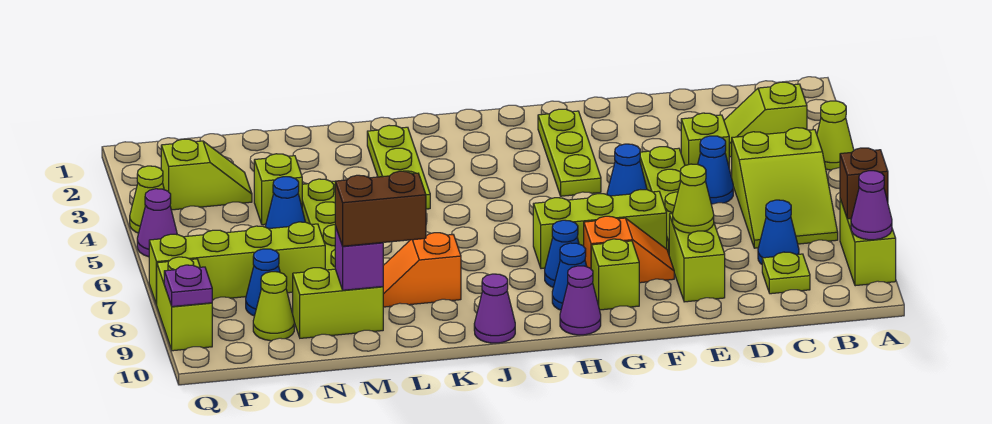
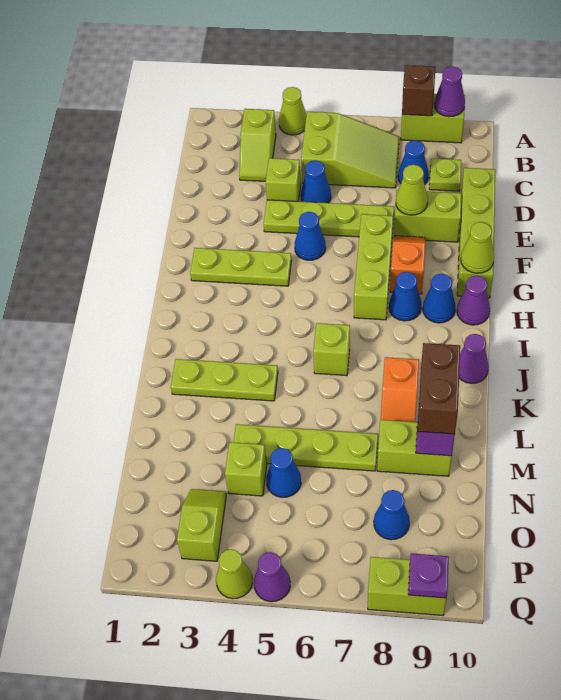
lime 1x1 brick [591,239,639,310] -> lime 1x1 brick moved to [313,323,350,376]
lime 1x2 brick [293,268,383,338] -> lime 1x2 brick turned to [377,420,452,476]
lime 1x4 brick [149,222,325,305] -> lime 1x4 brick moved to [457,168,495,298]
lime 1x1 cone [253,272,294,341] -> lime 1x1 cone moved to [461,222,494,273]

